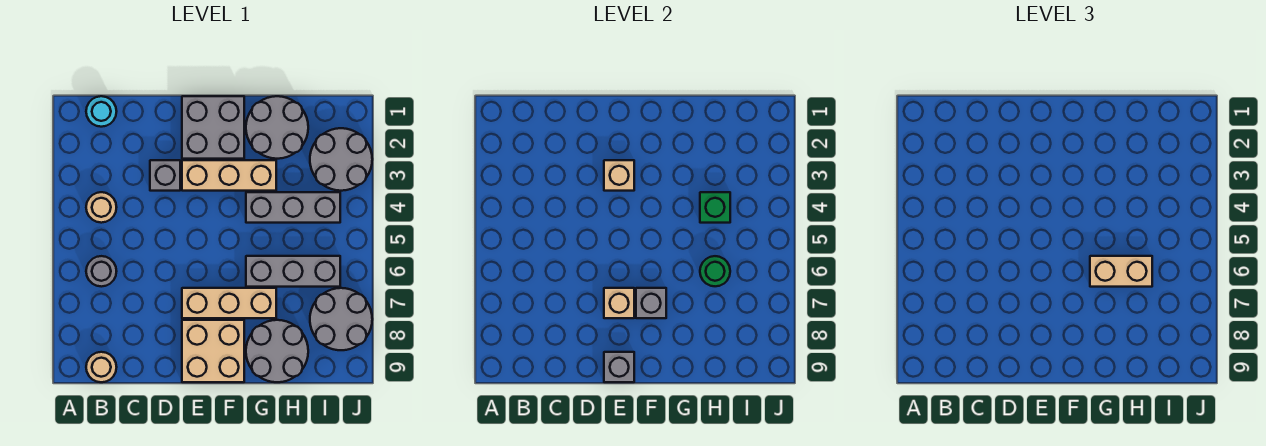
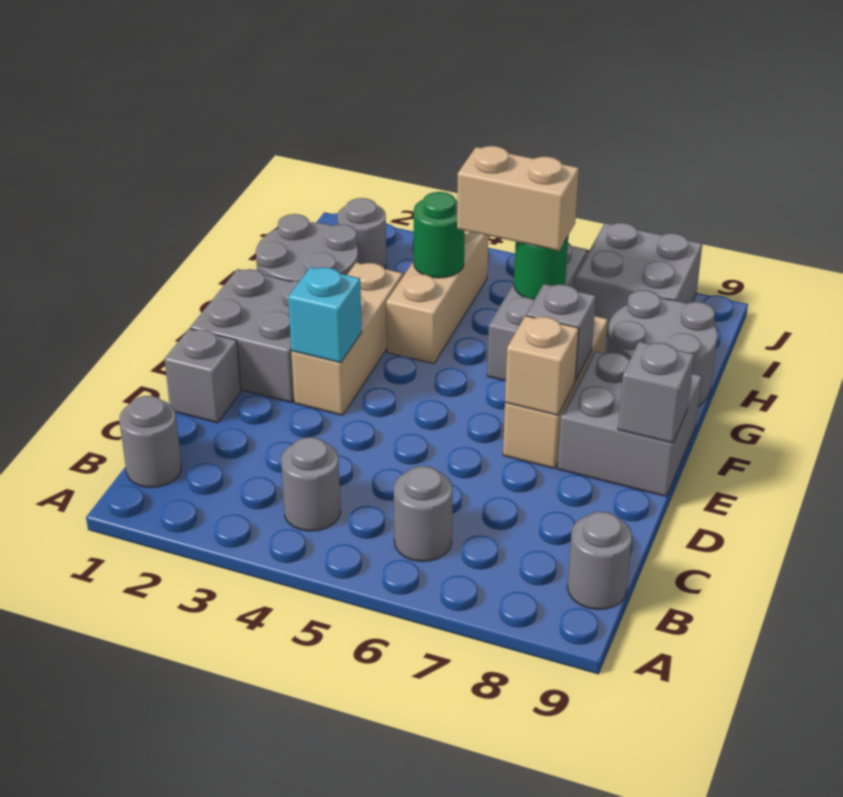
cyan 1x1 round brick [86,96,117,127] -> grey 1x1 round brick [119,396,181,488]
tan 1x1 round brick [86,192,117,223] -> grey 1x1 round brick [281,437,341,531]
tan 1x1 round brick [86,352,117,382] -> grey 1x1 round brick [567,512,632,610]
grey 1x1 brick [150,160,180,191] -> grey 1x1 brick moved to [164,329,241,423]
tan 1x1 brick [604,160,634,191] -> cyan 1x1 brick [288,267,362,363]
tan 2x2 brick [182,320,244,382] -> grey 2x2 brick [558,351,702,497]
grey 1x3 brick [246,192,340,223] -> tan 1x3 brick [386,231,488,364]
tan 1x2 brick [1090,256,1152,287] -> tan 1x2 brick turned to [457,146,579,251]
green 1x1 brick [700,192,730,223] -> green 1x1 round brick [414,192,465,278]
grey 2x2 round brick [310,128,372,191] -> grey 1x1 round brick [337,198,387,269]
grey 2x2 round brick [310,288,372,350] -> grey 2x2 brick [574,223,702,336]

